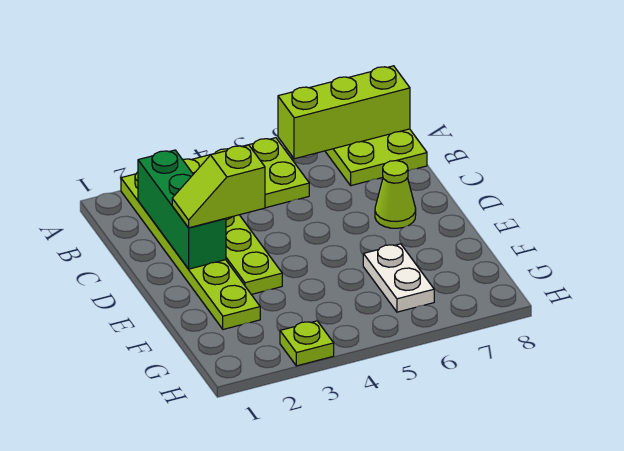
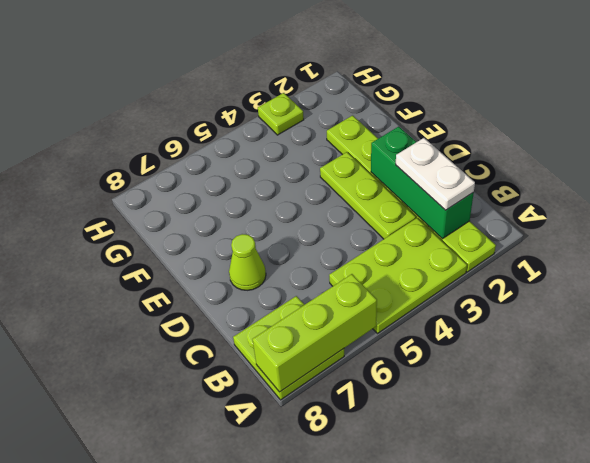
lime 1x2 slope [172,145,265,228] -> none
white 1x2 plate [363,244,434,312] -> white 1x2 plate moved to [396,138,475,210]

